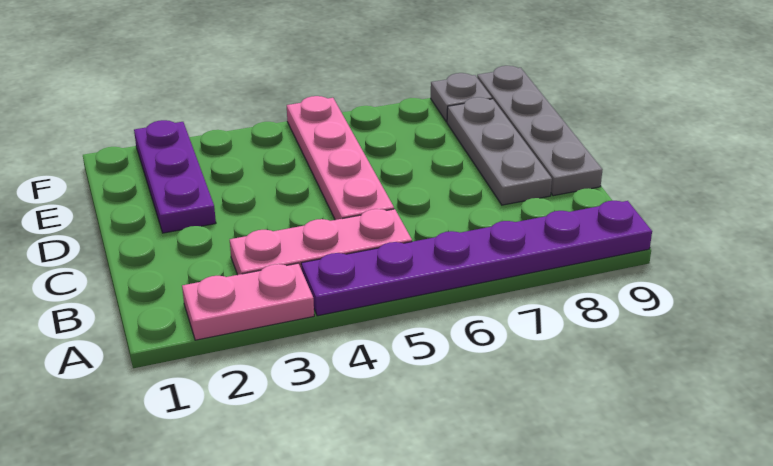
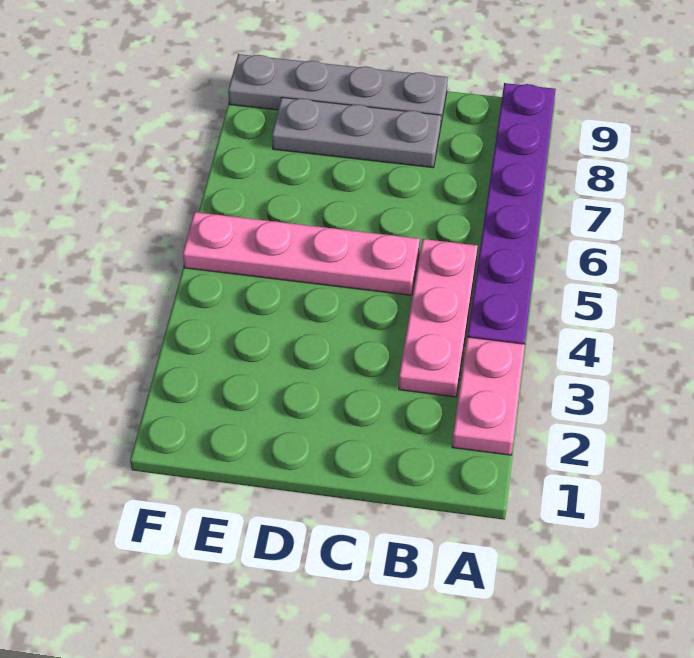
purple 1x3 plate [134,120,216,233] -> none
grey 1x1 plate [431,73,492,122] -> none

